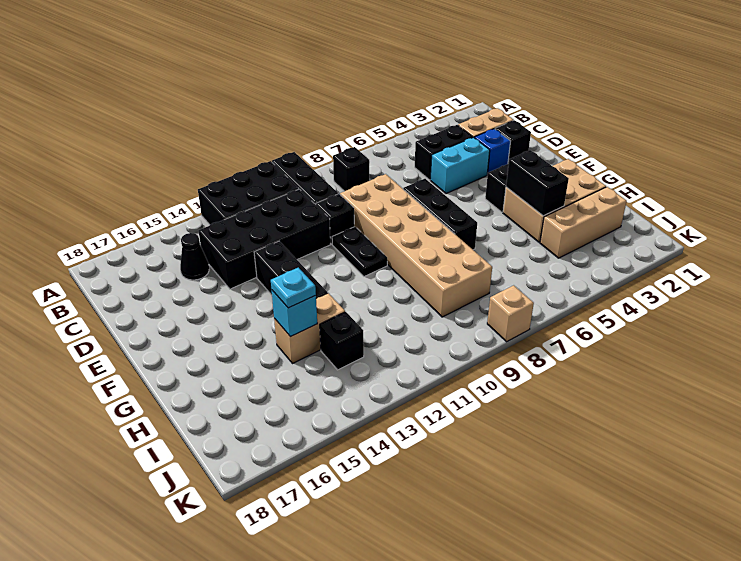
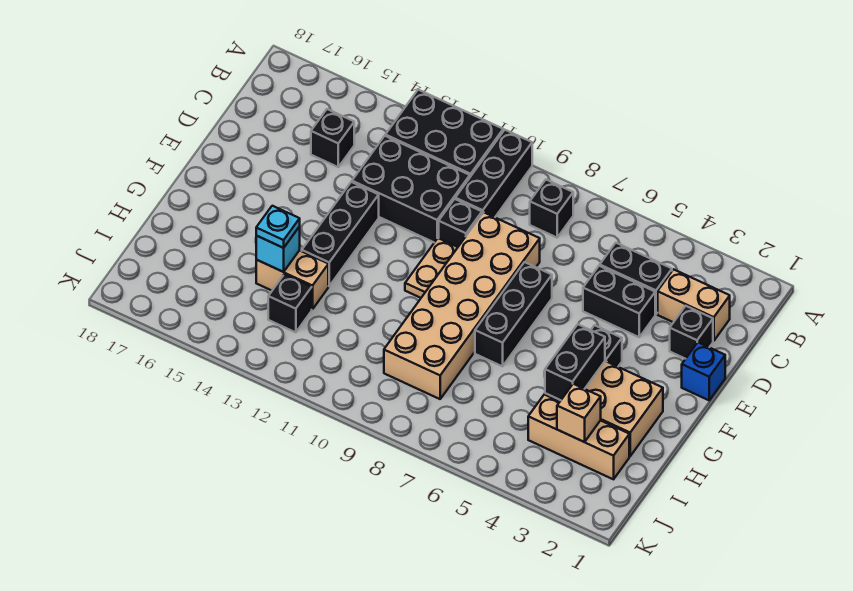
black 2x4 brick [199,189,330,289] -> black 2x3 brick [352,136,470,242]
black 1x1 cone [180,233,209,280] -> black 1x1 brick [311,109,354,167]
blue 1x1 brick [474,129,511,174] -> blue 1x1 brick moved to [682,342,725,400]
cyan 1x2 brick [430,137,490,194] -> black 1x2 brick [583,266,655,337]
black 1x2 plate [332,227,387,276] -> tan 1x2 plate [405,238,458,298]
tan 1x1 brick [487,285,534,342] -> tan 1x1 brick moved to [557,384,601,442]

